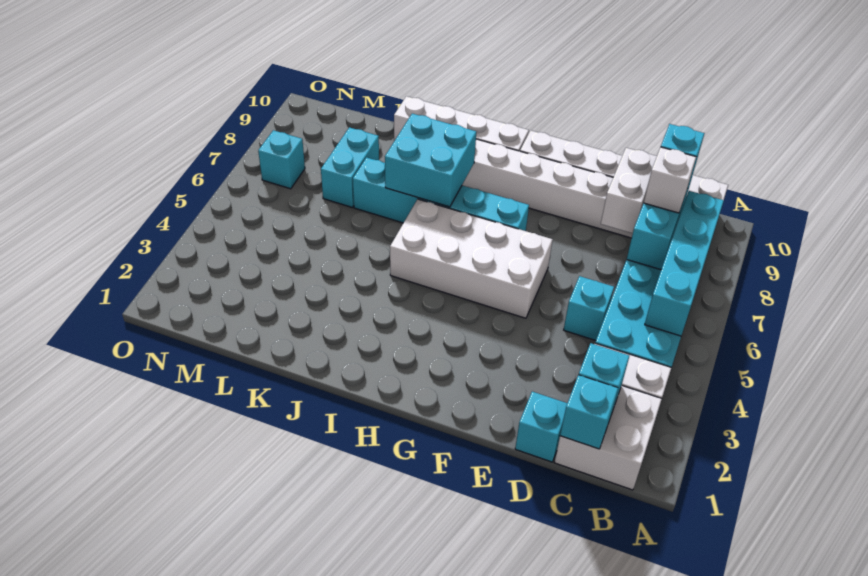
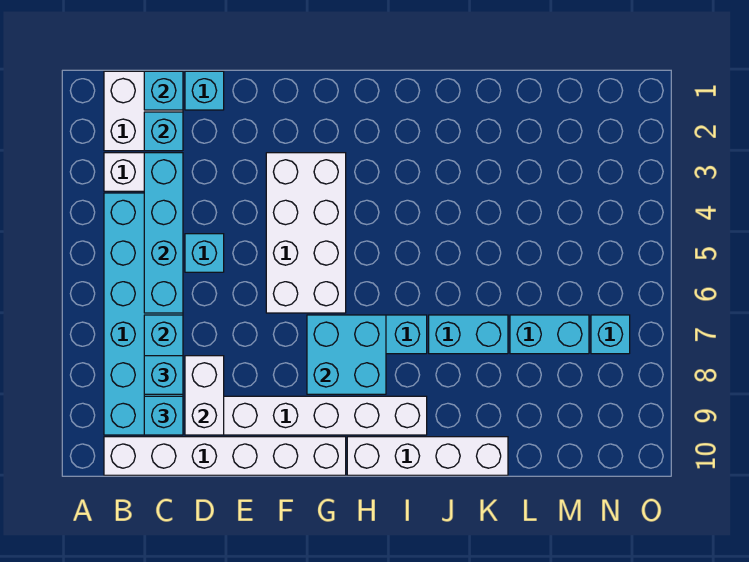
cyan 1x4 brick [645,191,724,336] -> cyan 1x4 brick moved to [144,153,183,313]
white 1x1 brick [644,147,696,213] -> cyan 1x1 brick [144,356,183,394]
white 2x4 brick [390,199,553,318] -> white 2x4 brick turned to [266,153,346,313]
cyan 2x2 brick [385,114,476,207] -> cyan 2x2 brick moved to [307,315,386,394]
cyan 1x2 brick [321,127,379,208] -> cyan 1x2 brick turned to [510,315,589,354]

